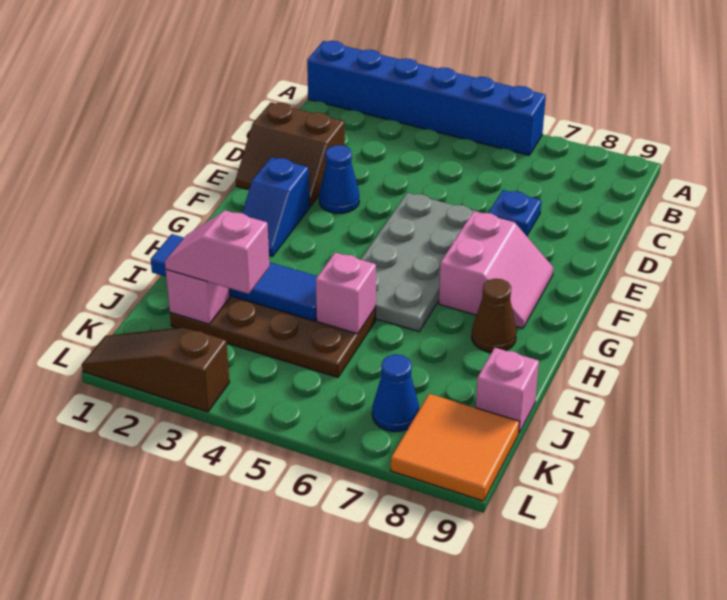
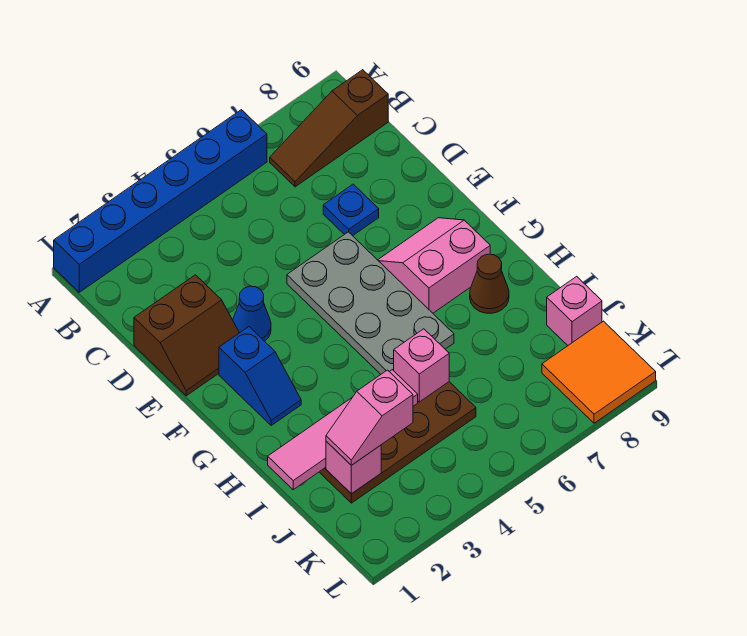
pink 2x2 slope [439,211,554,328] -> pink 2x2 slope turned to [378,218,490,313]
blue 1x4 tile [151,234,318,321] -> pink 1x4 tile [268,370,418,490]
blue 1x1 cone [372,354,419,432] -> none
brown 1x3 slope [82,327,230,412] -> brown 1x3 slope moved to [270,70,388,187]

